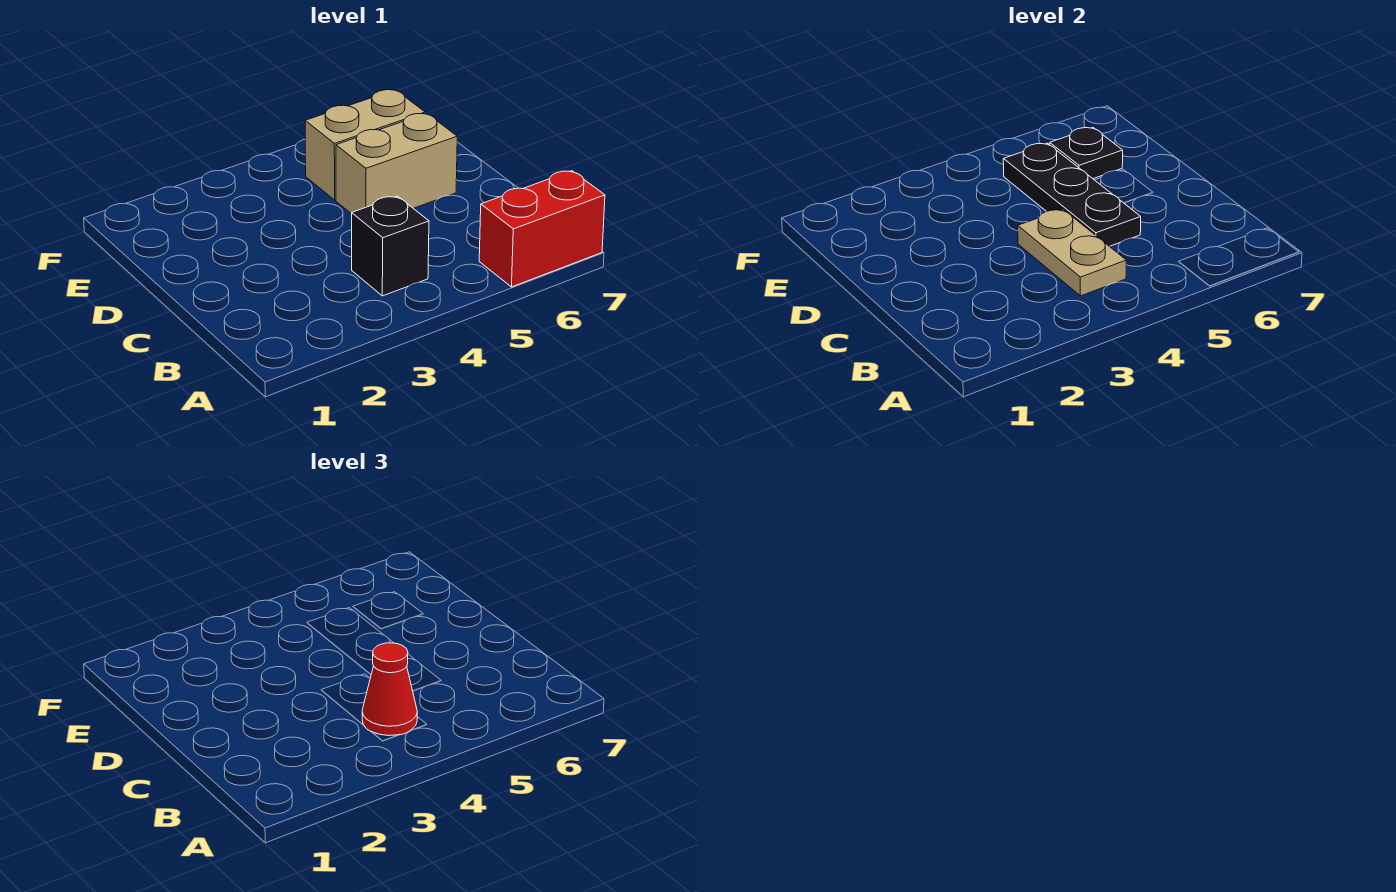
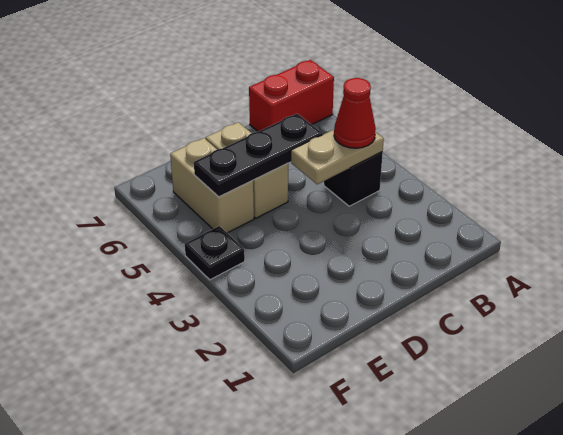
red 1x2 brick [479,171,605,287] -> red 1x2 brick turned to [249,60,334,132]
black 1x1 plate [1050,128,1123,179] -> black 1x1 plate moved to [185,226,245,280]

